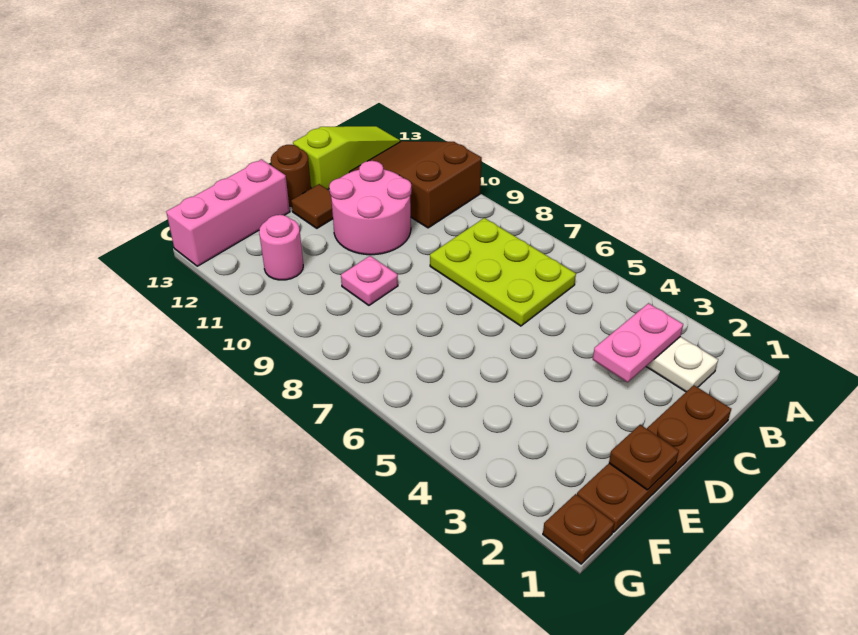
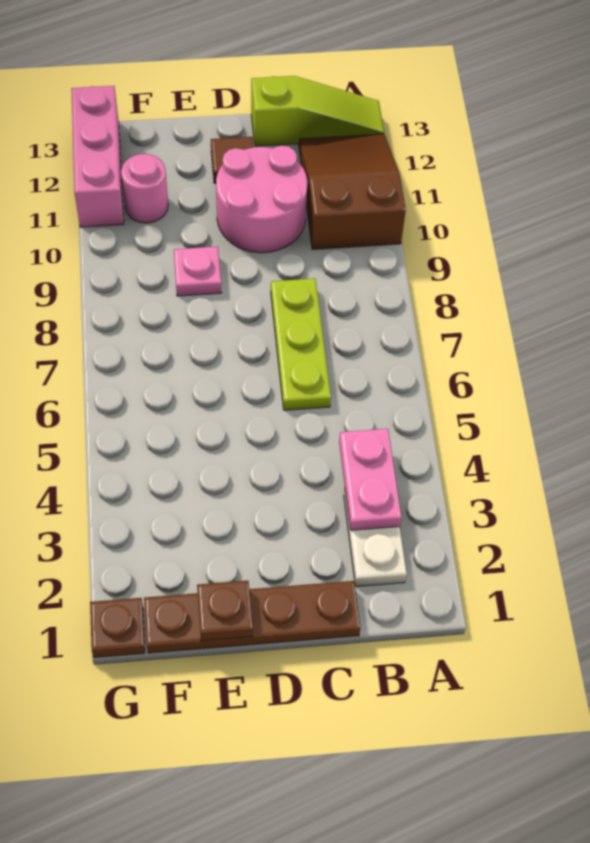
pink 1x2 plate [593,303,683,382] -> pink 1x2 plate turned to [339,429,401,530]
lime 2x3 plate [430,218,576,326] -> lime 1x3 plate [271,278,331,410]
brown 1x1 round brick [271,145,311,206] -> none
pink 1x3 brick [166,159,290,266] -> pink 1x3 brick turned to [71,86,124,227]

